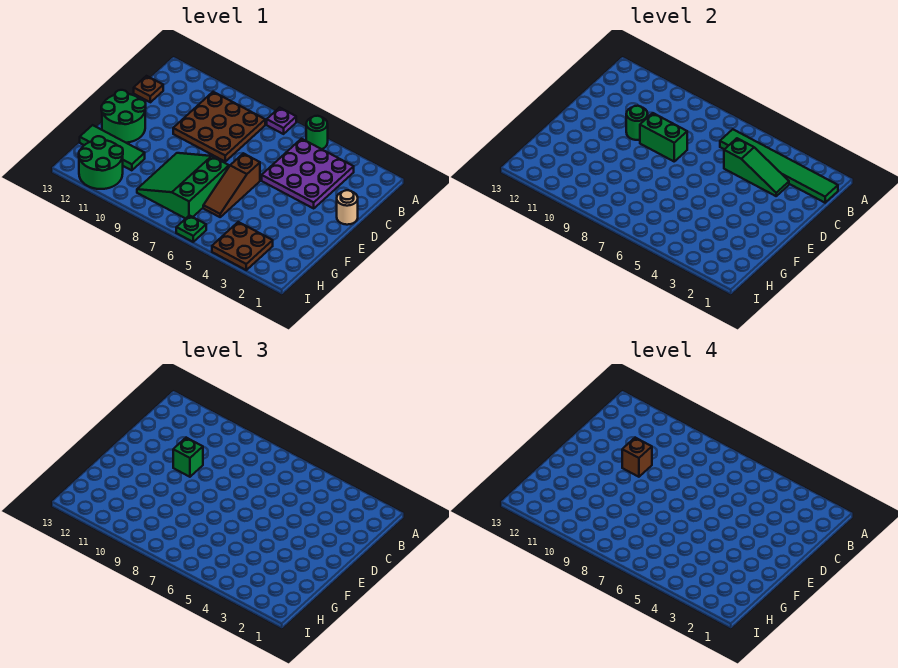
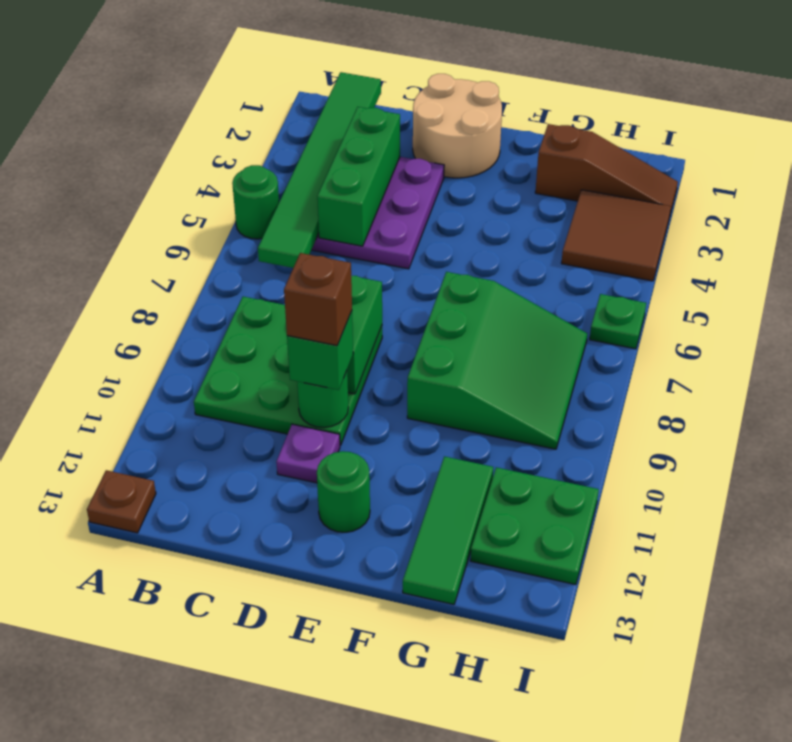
purple 1x1 plate [267,108,296,134] -> purple 1x1 plate moved to [276,424,340,483]
brown 3x3 plate [173,92,265,161] -> green 3x3 plate [194,297,382,445]
green 1x3 slope [724,138,789,196] -> green 1x3 brick [317,107,400,246]
brown 1x1 plate [134,76,163,102] -> brown 1x1 plate moved to [87,470,156,533]
tan 1x1 round brick [337,190,358,225] -> tan 2x2 round brick [413,74,502,178]
brown 1x3 slope [203,153,260,217] -> brown 1x3 slope moved to [535,124,678,214]
green 2x2 round brick [101,90,146,143] -> green 1x1 round brick [317,451,370,532]
green 3x3 slope [137,153,229,219] -> green 3x3 slope turned to [407,272,587,449]
brown 2x2 plate [212,222,273,270] -> brown 2x2 tile [561,190,671,281]
green 2x2 round brick [79,136,123,189] -> green 2x2 plate [470,467,599,585]

